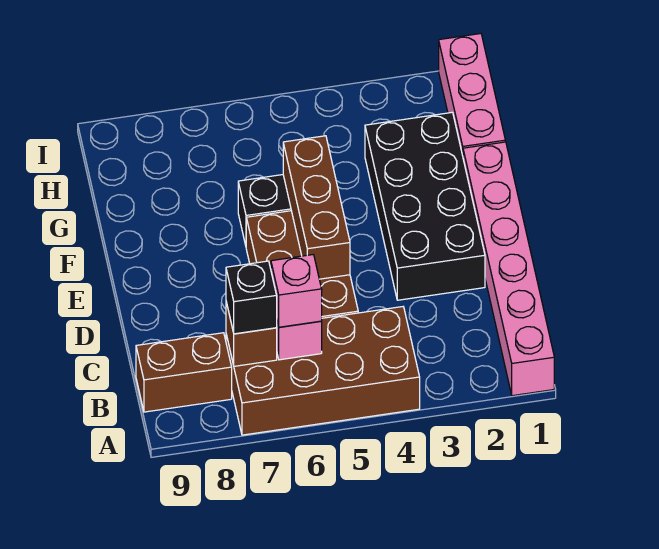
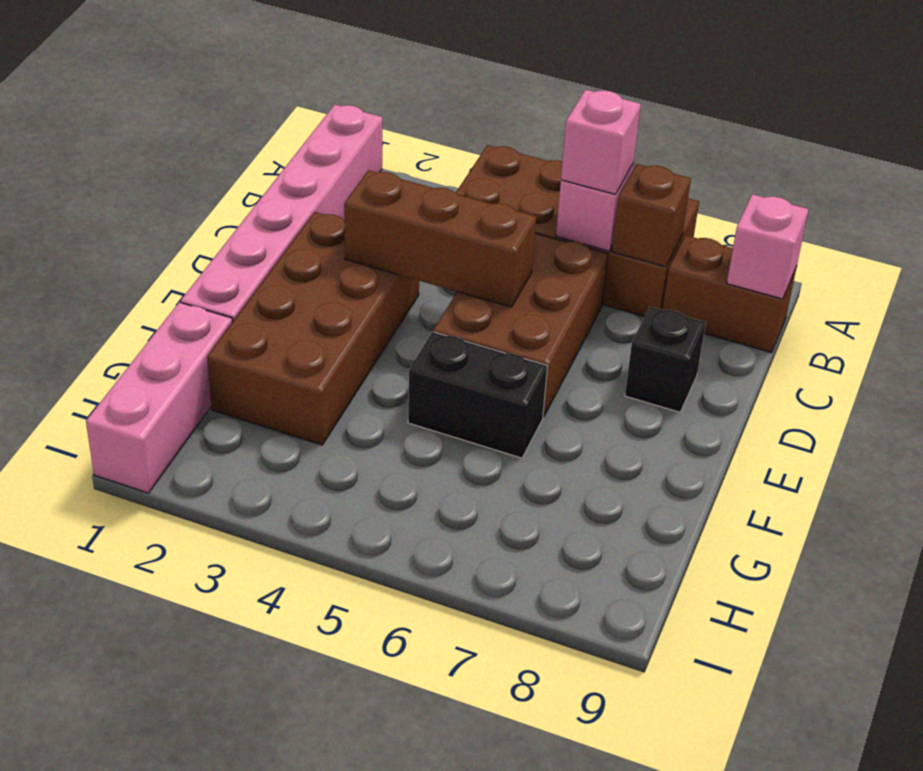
black 1x1 brick [226,261,277,334] -> black 1x1 brick moved to [625,307,706,412]
none -> pink 1x1 brick [727,194,809,299]
black 2x4 brick [365,112,485,300] -> brown 2x4 brick [207,212,419,445]
brown 1x3 brick [283,136,350,279] -> brown 1x3 brick turned to [344,170,536,307]

